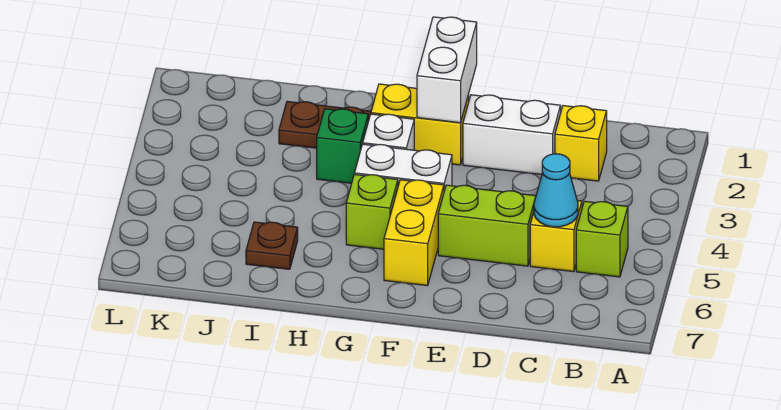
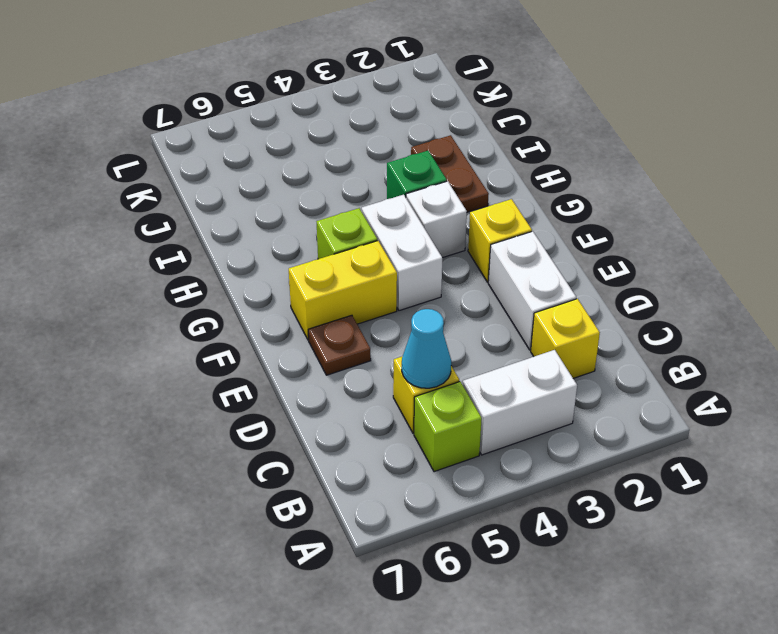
lime 1x2 brick [438,185,536,266] -> none
white 1x2 brick [417,17,477,123] -> white 1x2 brick moved to [463,350,577,455]
yellow 1x2 brick [371,84,469,165] -> yellow 1x1 brick [468,199,532,282]
brown 1x1 plate [246,222,298,269] -> brown 1x1 plate moved to [308,315,371,375]

